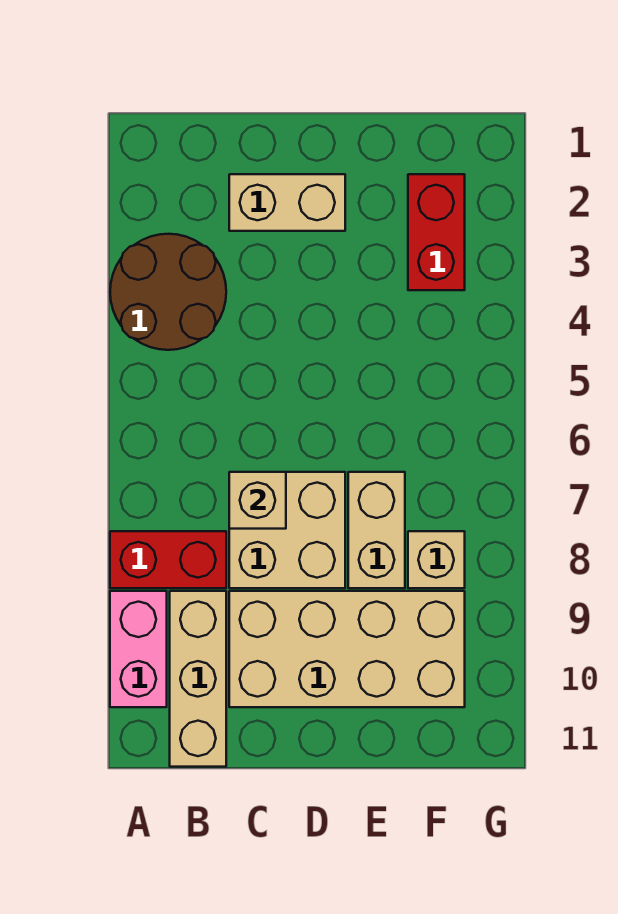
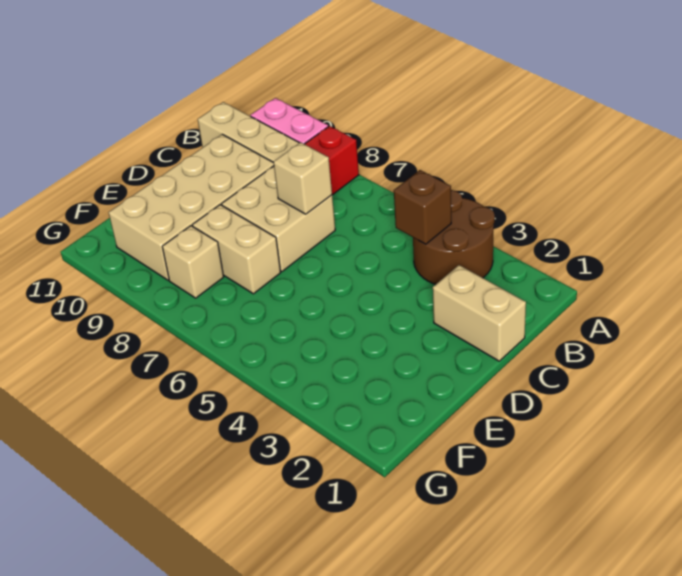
none -> brown 1x1 brick [394,170,451,244]
tan 1x2 brick [229,174,345,231] -> tan 1x2 brick turned to [433,265,526,361]
red 1x2 brick [408,174,465,290] -> none

